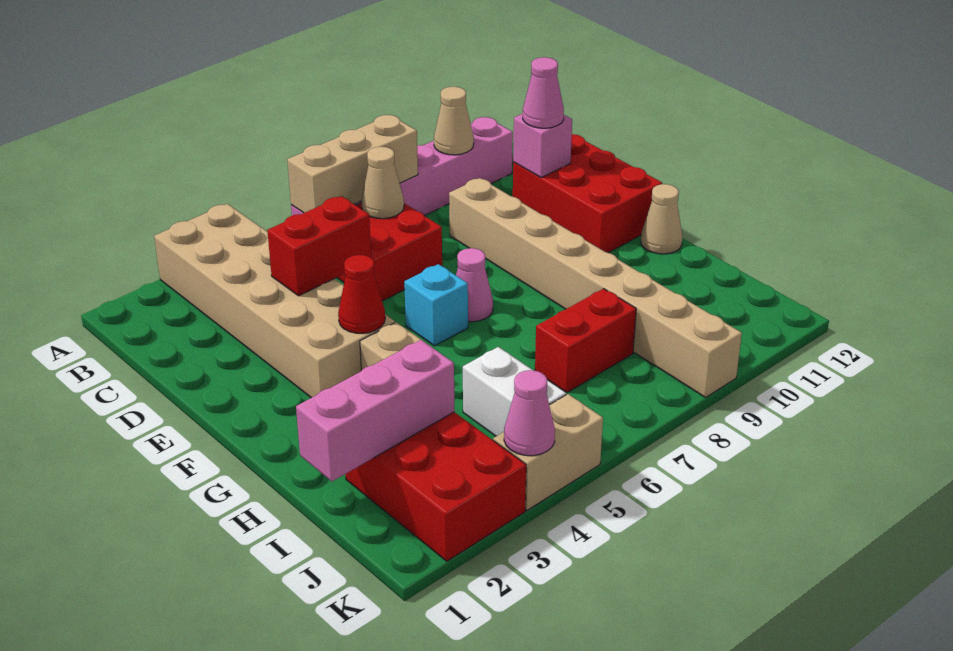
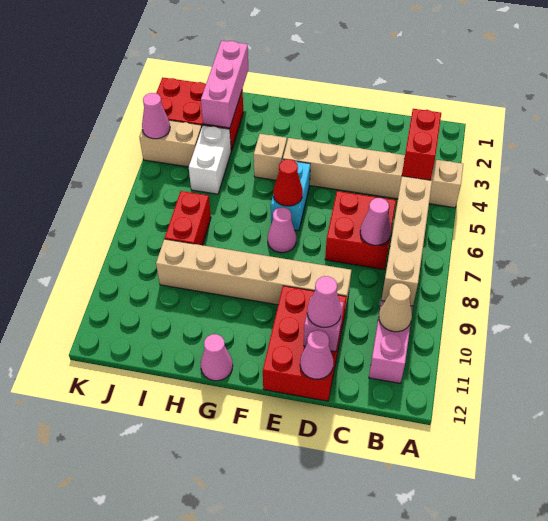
tan 2x6 brick [154,204,395,398] -> tan 1x6 brick [283,138,463,208]
tan 1x3 brick [287,115,418,213] -> tan 1x4 brick [381,176,432,306]
tan 1x1 cone [361,147,404,219] -> pink 1x1 cone [360,198,391,245]
red 1x2 brick [267,196,371,296] -> red 1x2 brick moved to [402,109,441,180]
tan 1x8 brick [449,178,742,397] -> tan 1x6 brick [156,239,351,316]
red 2x3 brick [513,134,662,253] -> red 2x3 brick turned to [263,286,346,401]
none -> pink 1x1 cone [300,330,333,379]
red 1x1 cone [338,255,385,333] -> red 1x1 cone moved to [273,159,303,206]
cyan 1x1 brick [404,264,468,346] -> cyan 1x2 brick [271,159,310,231]
tan 1x1 cone [641,184,682,254] -> pink 1x1 cone [201,334,233,381]
white 1x2 brick [463,347,566,436] -> white 1x2 brick turned to [189,125,231,194]
tan 1x2 brick [493,394,603,510] -> tan 1x2 brick turned to [139,120,202,167]

